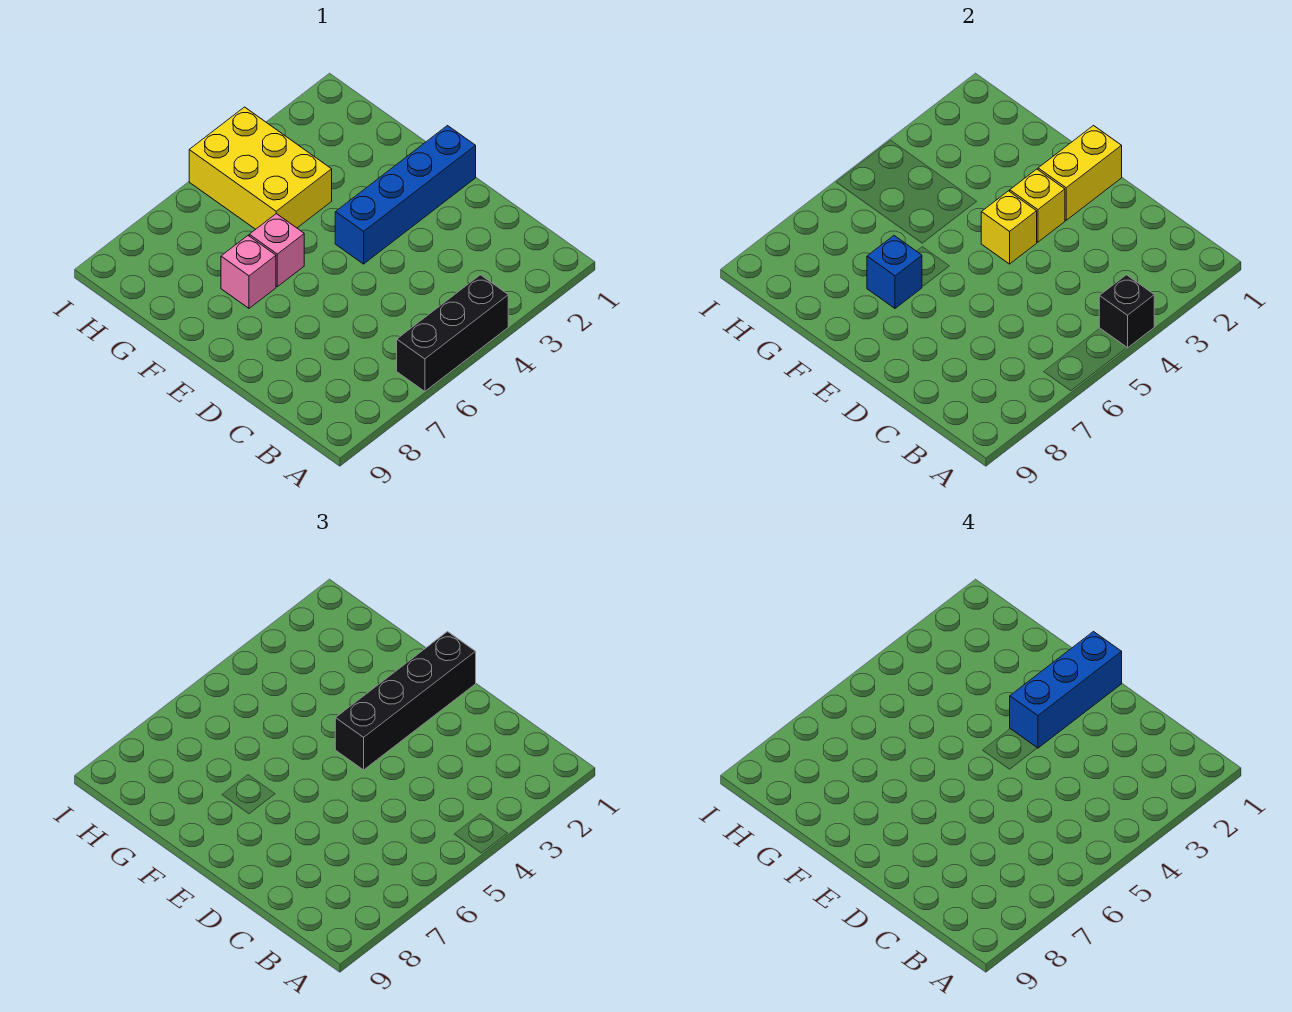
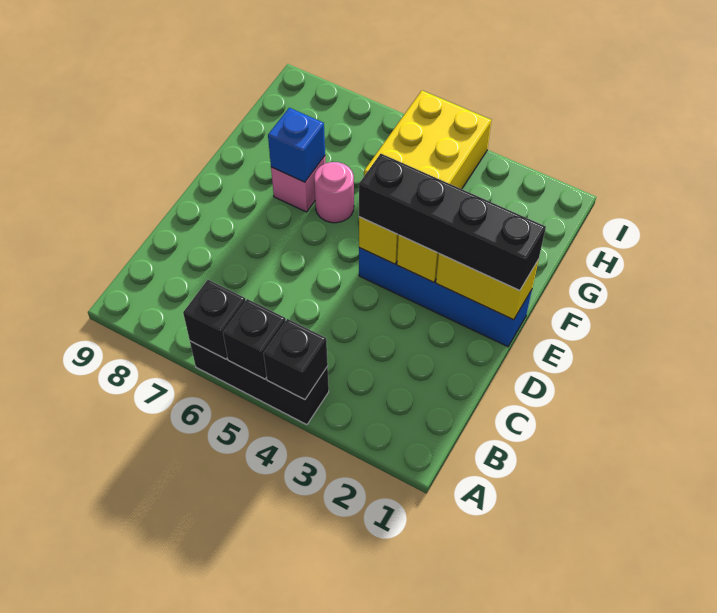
none -> black 1x1 brick [223,299,286,379]
none -> black 1x1 brick [183,280,246,359]
blue 1x3 brick [1010,632,1122,748] -> none
pink 1x1 brick [249,214,304,287] -> pink 1x1 round brick [314,162,354,223]

